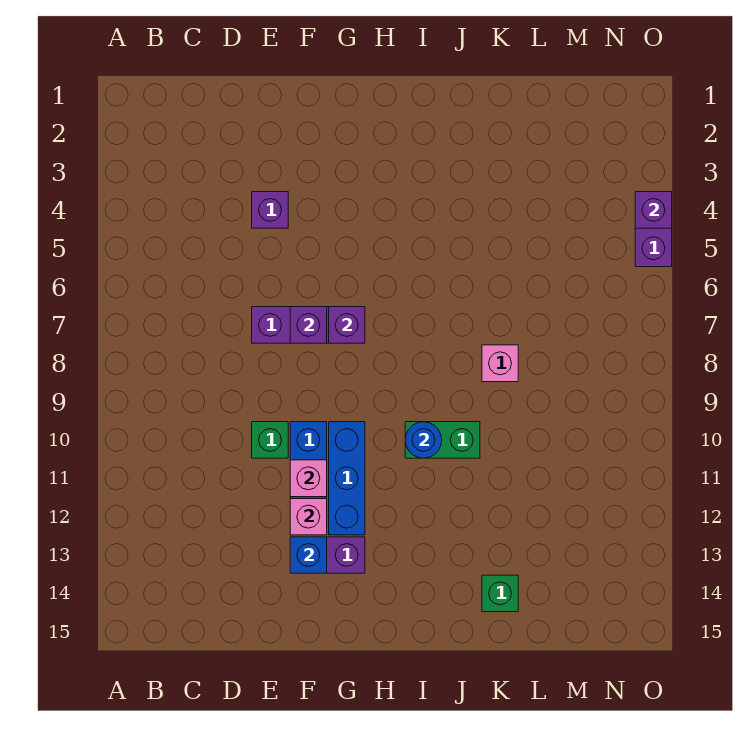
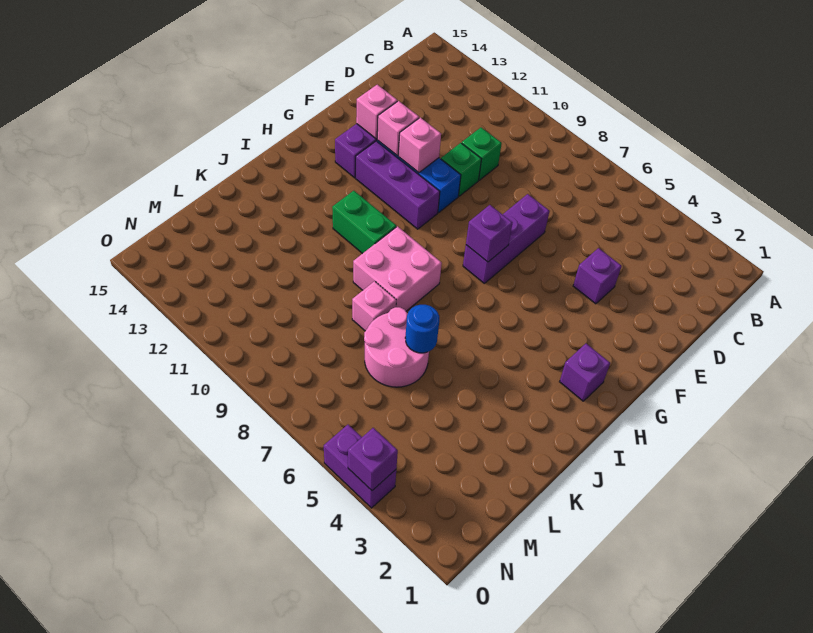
purple 1x1 brick [290,307,327,343] -> purple 1x1 brick moved to [560,344,610,401]
blue 1x1 brick [290,537,327,573] -> pink 1x1 brick [356,85,397,139]
blue 1x3 brick [329,422,365,535] -> purple 1x3 brick [356,141,440,229]
none -> pink 2x2 brick [353,226,442,311]
green 1x2 brick [405,422,480,458] -> green 1x2 brick turned to [332,191,396,254]
blue 1x1 round brick [405,422,442,458] -> blue 1x1 round brick moved to [405,305,439,353]
none -> pink 2x2 round brick [364,307,429,387]
green 1x1 brick [482,575,518,612] -> green 1x1 brick moved to [462,128,502,180]

